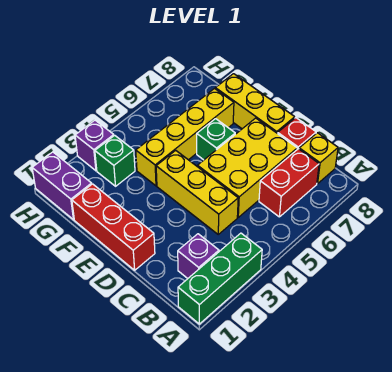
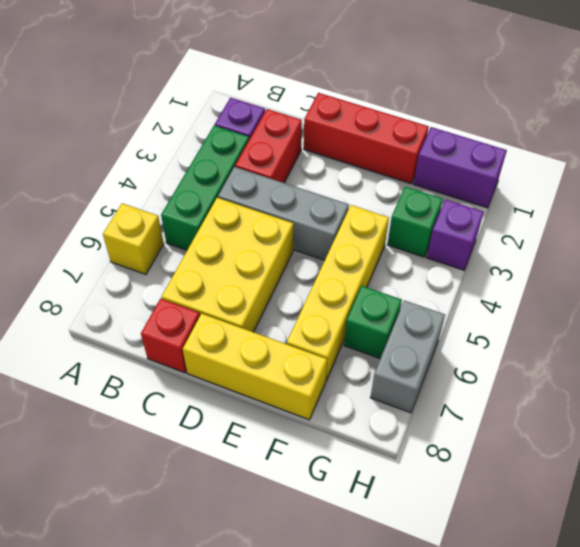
green 1x3 brick [178,233,262,324] -> green 1x3 brick moved to [161,125,249,250]
red 1x2 brick [259,149,319,217] -> red 1x2 brick moved to [235,109,302,183]
yellow 1x1 brick [299,133,338,184] -> yellow 1x1 brick moved to [103,203,164,274]
yellow 1x3 brick [156,150,238,234] -> grey 1x3 brick [218,167,349,260]
green 1x1 brick [197,119,235,160] -> green 1x1 brick moved to [344,286,402,359]
none -> grey 1x2 brick [370,300,445,413]

